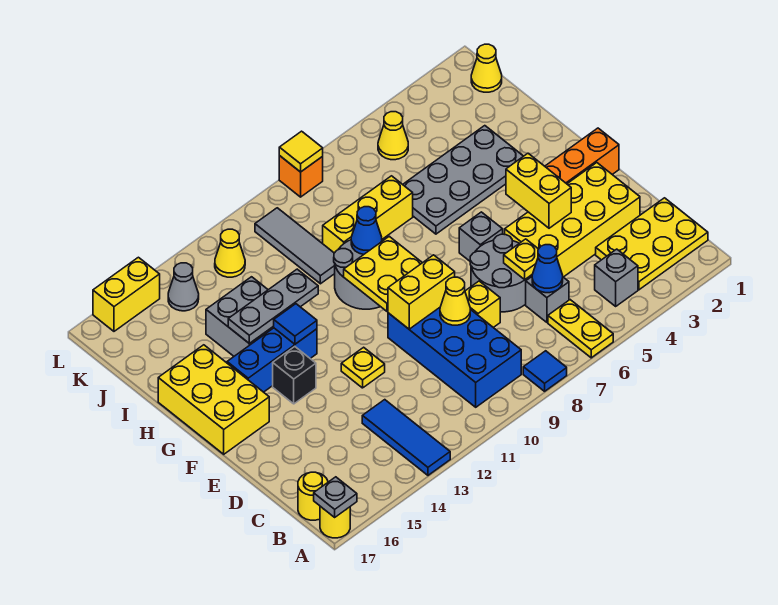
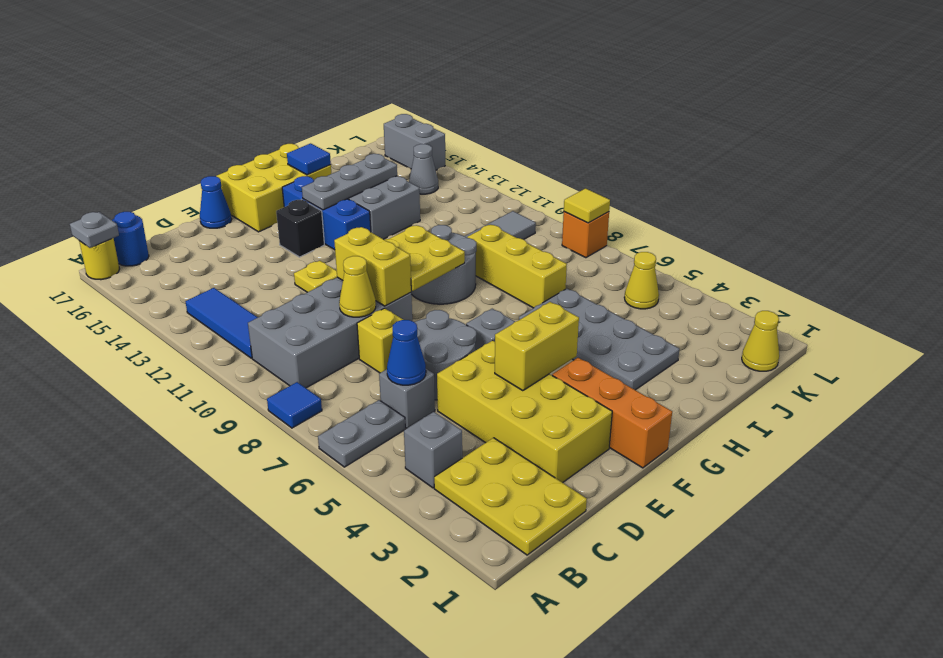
yellow 1x2 plate [548,300,613,358] -> grey 1x2 plate [318,400,405,467]
blue 1x3 tile [362,400,450,475] -> blue 1x3 tile turned to [186,288,258,358]
blue 2x4 brick [388,308,521,407] -> grey 2x4 brick [248,277,412,388]
yellow 1x1 round brick [298,472,328,520] -> blue 1x1 round brick [112,212,149,266]
yellow 1x1 plate [504,239,538,279] -> none
blue 1x1 tile [274,304,317,344] -> blue 1x1 tile moved to [287,143,331,175]
blue 1x1 cone [351,207,382,255] -> blue 1x1 cone moved to [200,176,232,228]
grey 1x3 plate [228,269,318,344] -> grey 1x3 plate turned to [302,154,397,210]
yellow 1x1 cone [215,229,245,277] -> none
yellow 1x2 brick [93,257,160,331] -> grey 1x2 brick [384,114,445,170]

